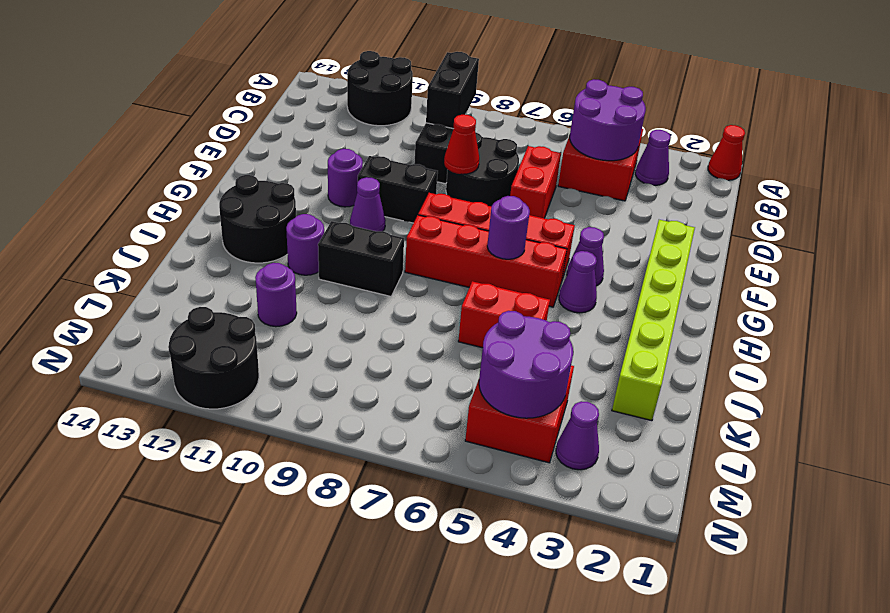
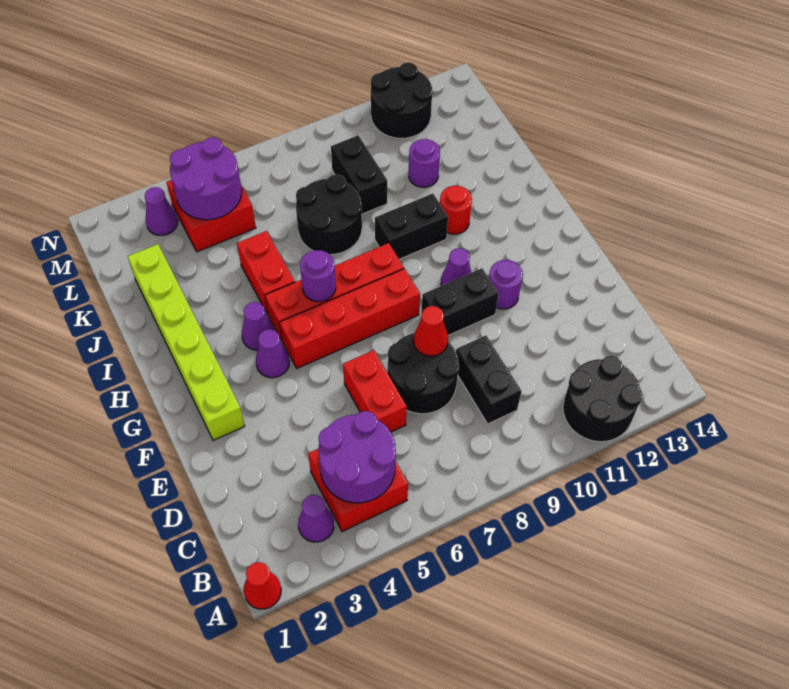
black 1x2 brick [426,52,479,129] -> black 1x2 brick moved to [331,135,387,214]
black 2x2 round brick [219,175,296,263] -> black 2x2 round brick moved to [296,175,362,255]
purple 1x1 round brick [286,214,324,275] -> red 1x1 round brick [440,186,472,234]
red 1x2 brick [458,281,550,348] -> red 1x2 brick turned to [237,231,295,314]

